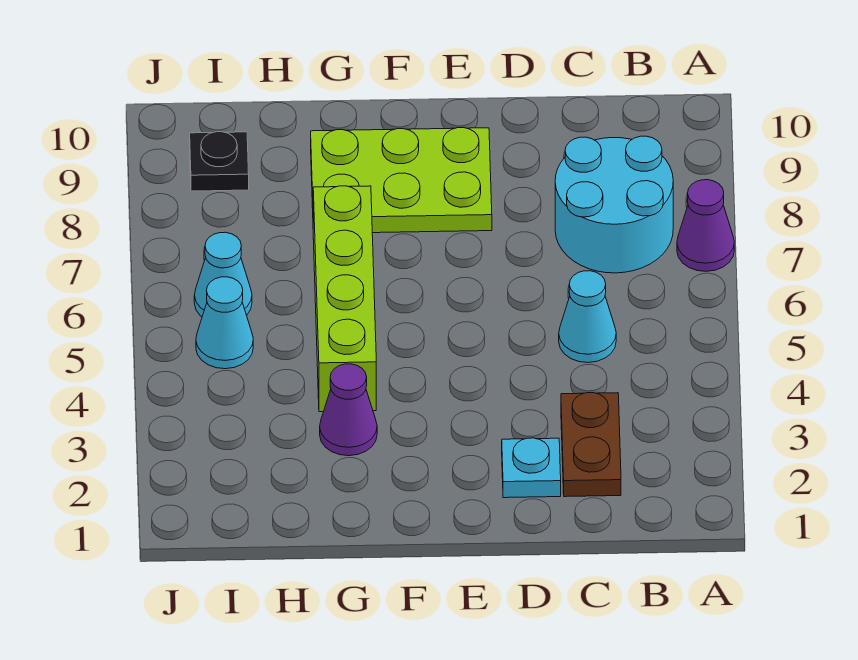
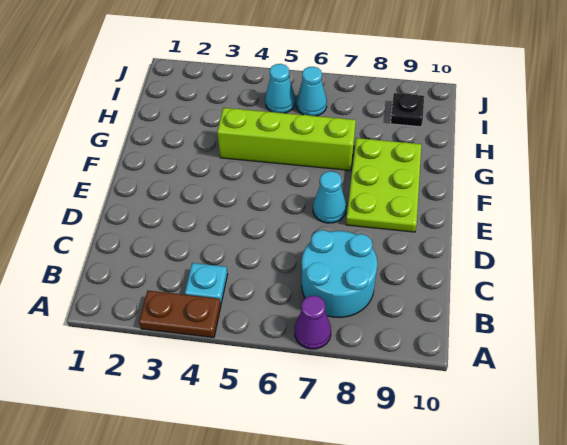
brown 1x2 plate [561,393,621,497] -> brown 1x2 plate moved to [139,291,221,338]
cyan 1x1 cone [559,271,616,363] -> cyan 1x1 cone moved to [313,171,346,223]
cyan 1x1 plate [502,438,561,498] -> cyan 1x1 plate moved to [185,263,228,303]
purple 1x1 cone [320,364,377,456] -> none

